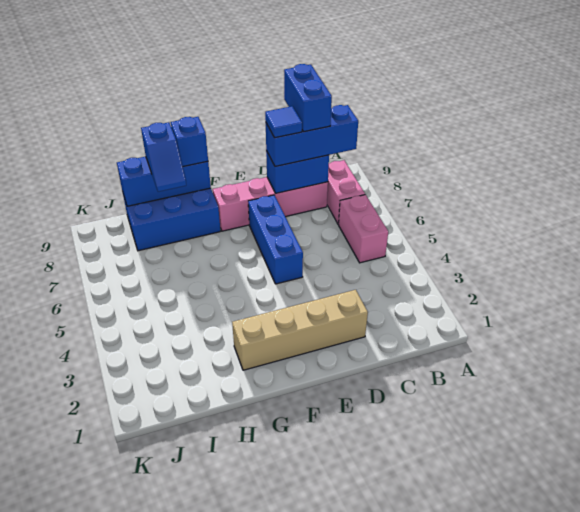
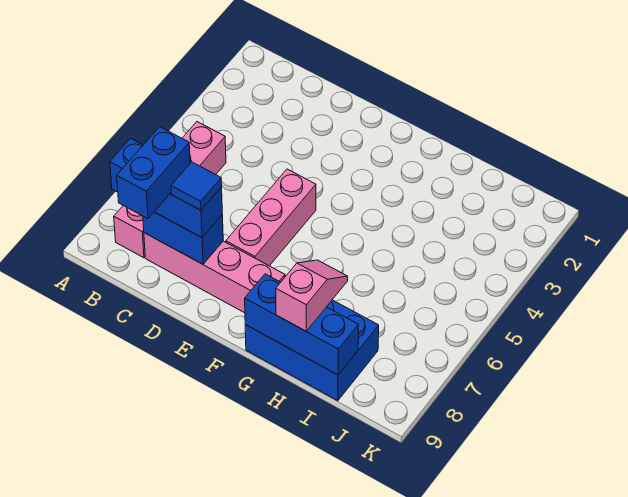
tan 1x4 brick [232,290,368,370] -> none
blue 1x3 brick [248,195,303,284] -> pink 1x3 brick [226,169,316,266]
blue 1x1 brick [171,117,208,167] -> none
blue 1x2 slope [141,122,186,192] -> pink 1x2 slope [276,260,348,331]

